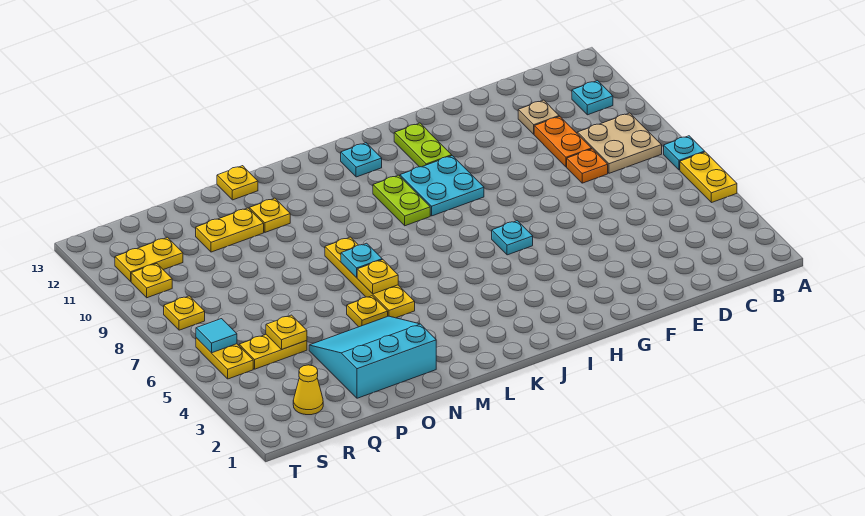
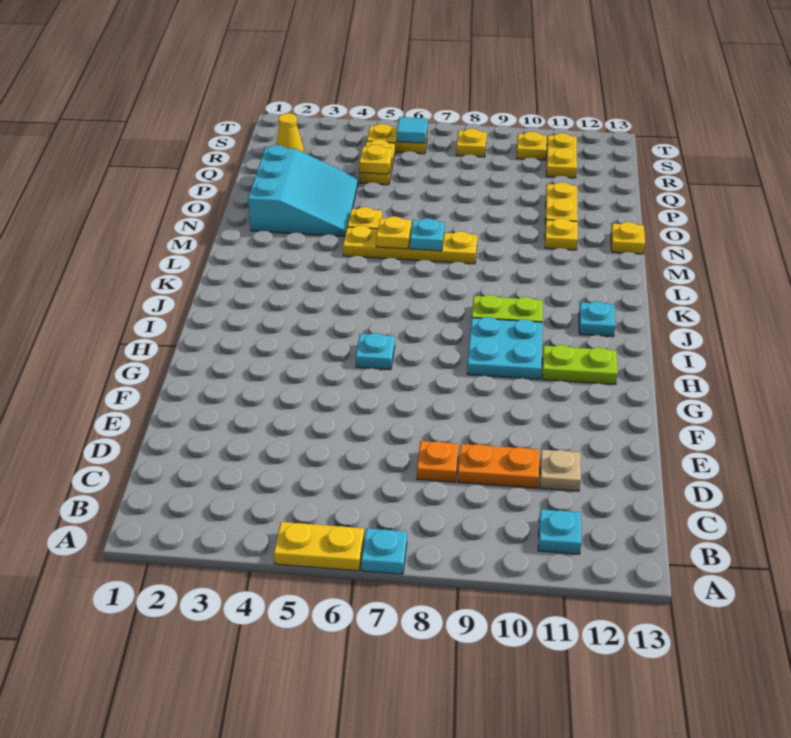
tan 2x2 plate [577,113,662,173] -> none

